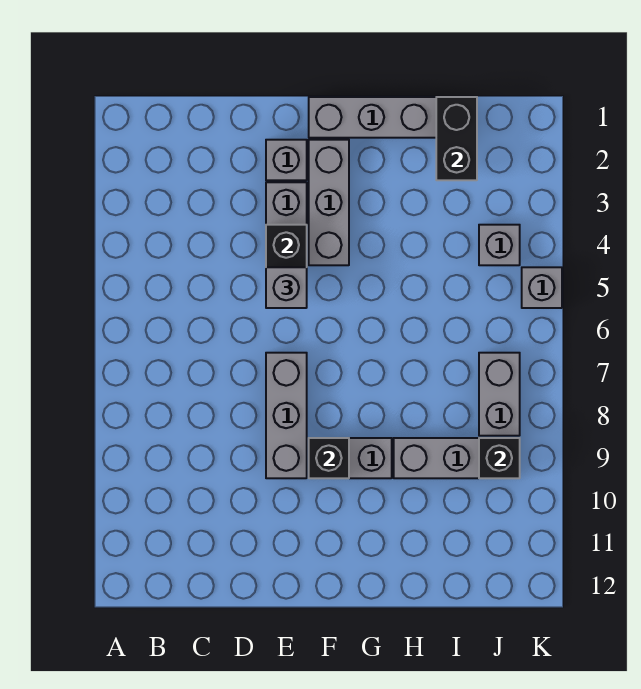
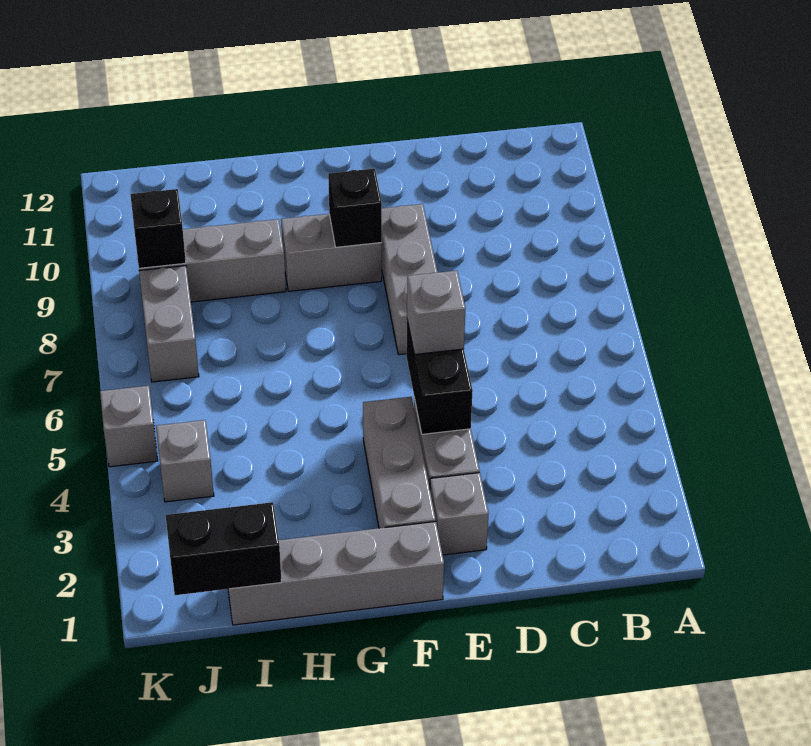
black 1x2 brick [436,97,477,180] -> black 1x2 brick turned to [166,502,282,595]

